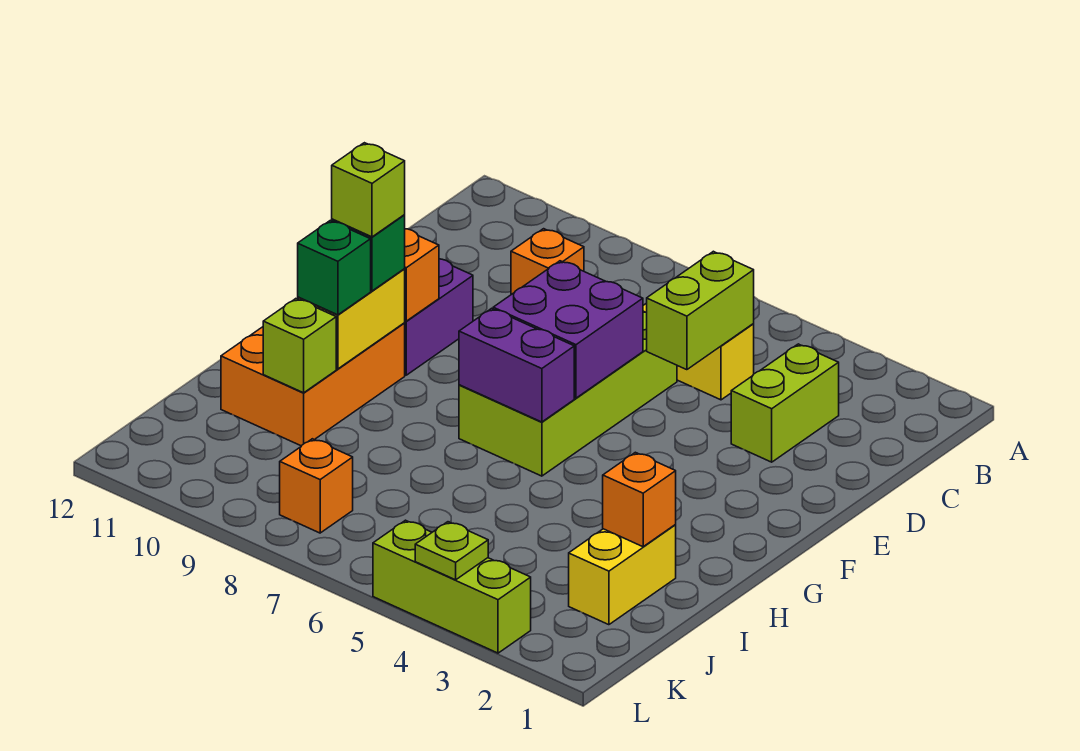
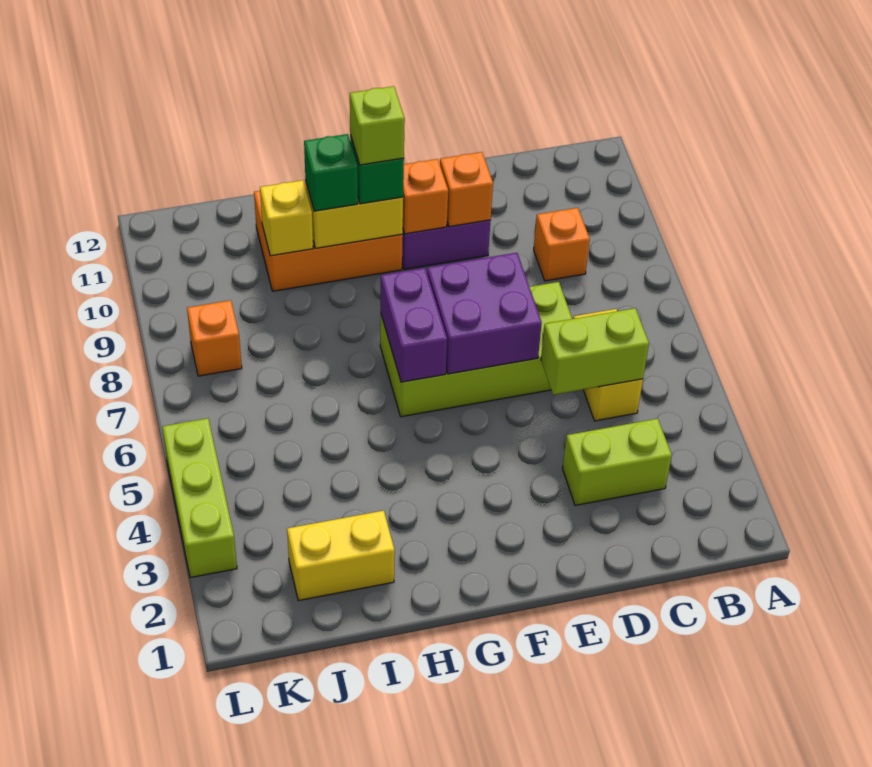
orange 1x1 brick [603,452,676,547] -> orange 1x1 brick moved to [440,152,493,227]
lime 1x1 brick [263,299,336,393] -> yellow 1x1 brick [260,180,313,256]
lime 1x1 plate [415,522,488,580] -> none

